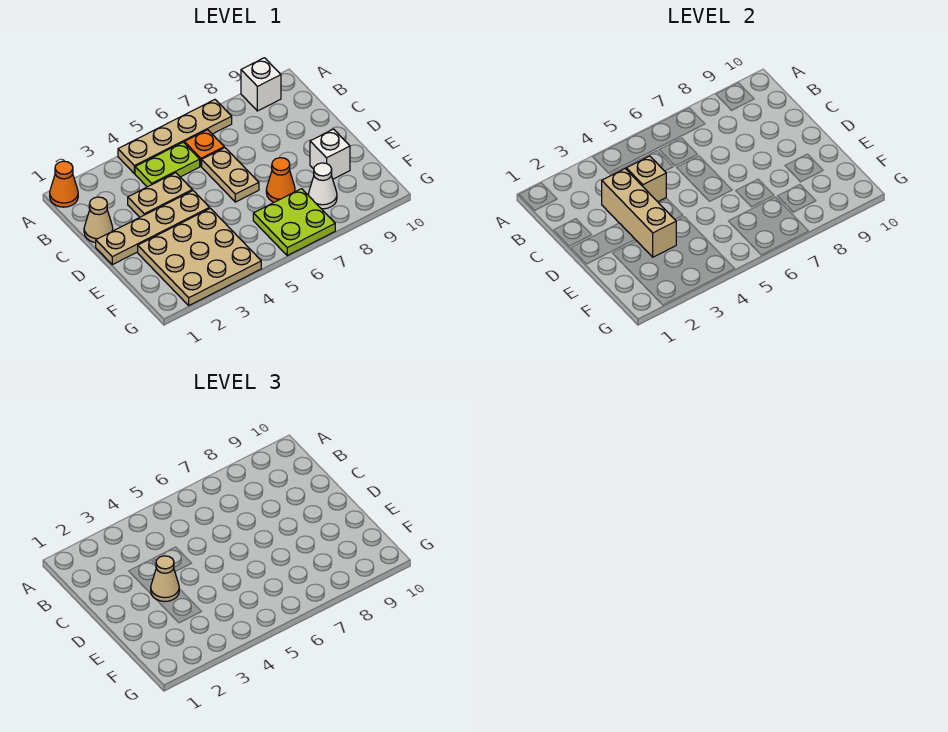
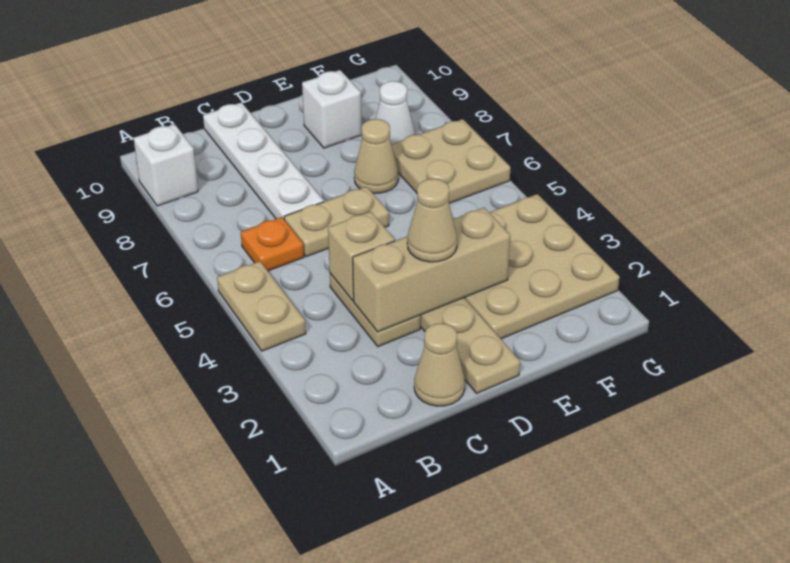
orange 1x1 cone [50,161,78,207] -> none
tan 1x4 plate [118,100,232,173] -> tan 1x2 plate [217,261,306,351]
lime 1x2 plate [135,142,200,187] -> none
none -> white 1x4 plate [203,103,324,219]
orange 1x1 cone [266,158,295,202] -> tan 1x1 cone [354,119,398,193]
lime 2x2 plate [253,189,335,256] -> tan 2x2 plate [391,119,511,203]

